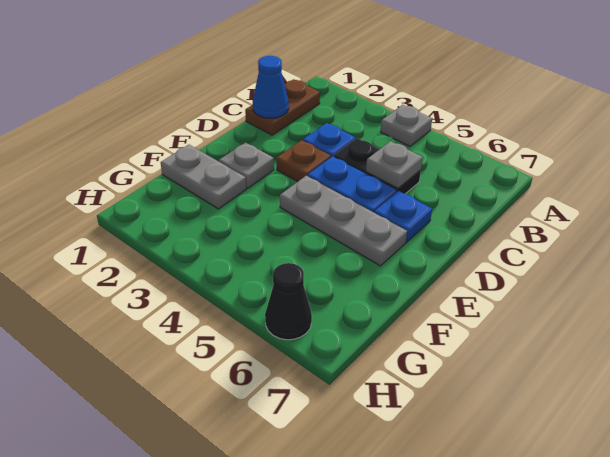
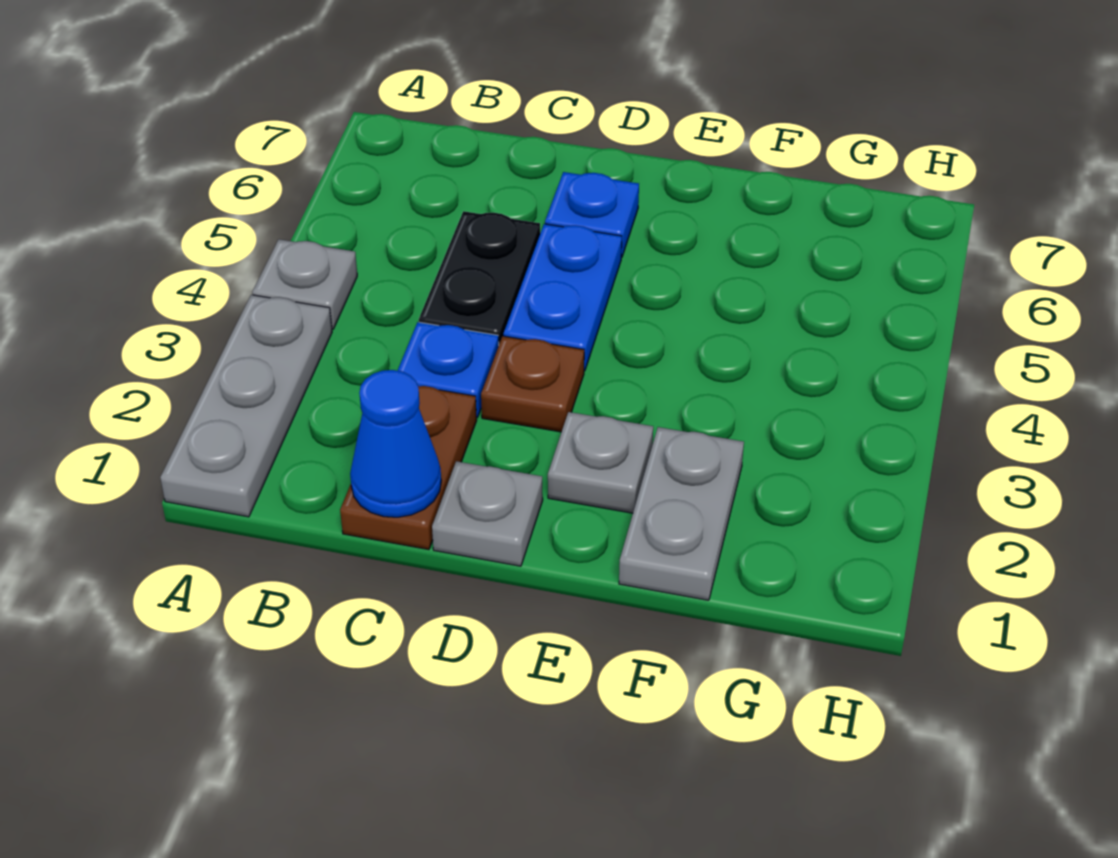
brown 1x2 plate [245,79,320,135] -> brown 1x2 plate turned to [340,386,477,550]
grey 1x1 plate [366,141,423,188] -> grey 1x1 plate moved to [432,461,543,566]
grey 1x3 plate [280,176,407,266] -> grey 1x3 plate moved to [160,295,332,517]
black 1x1 cone [265,263,312,340] -> none

